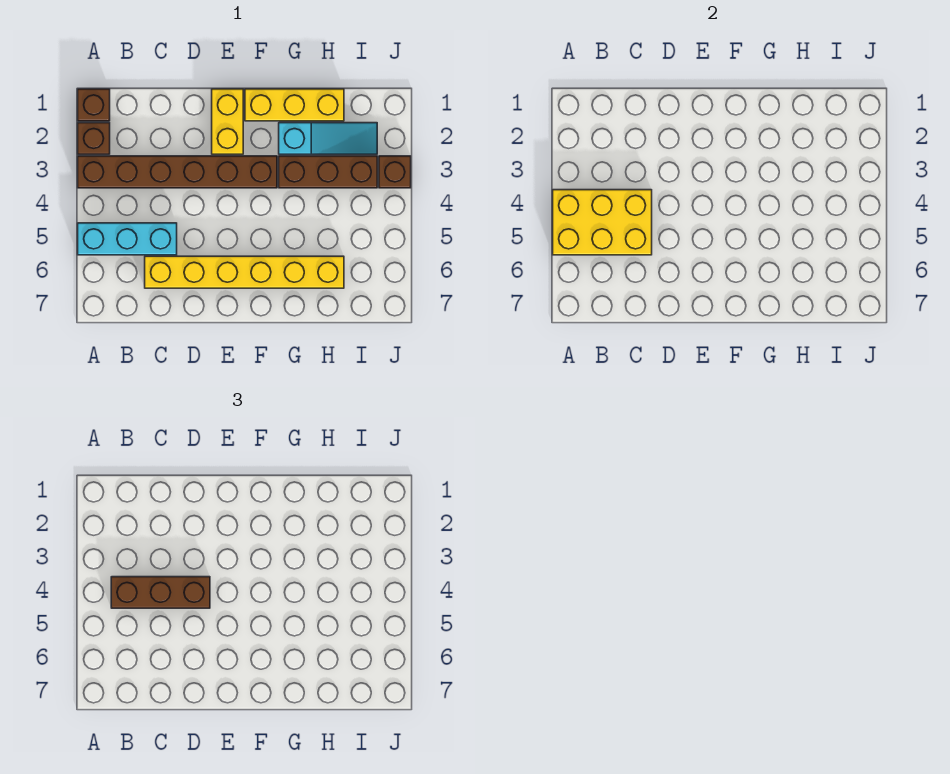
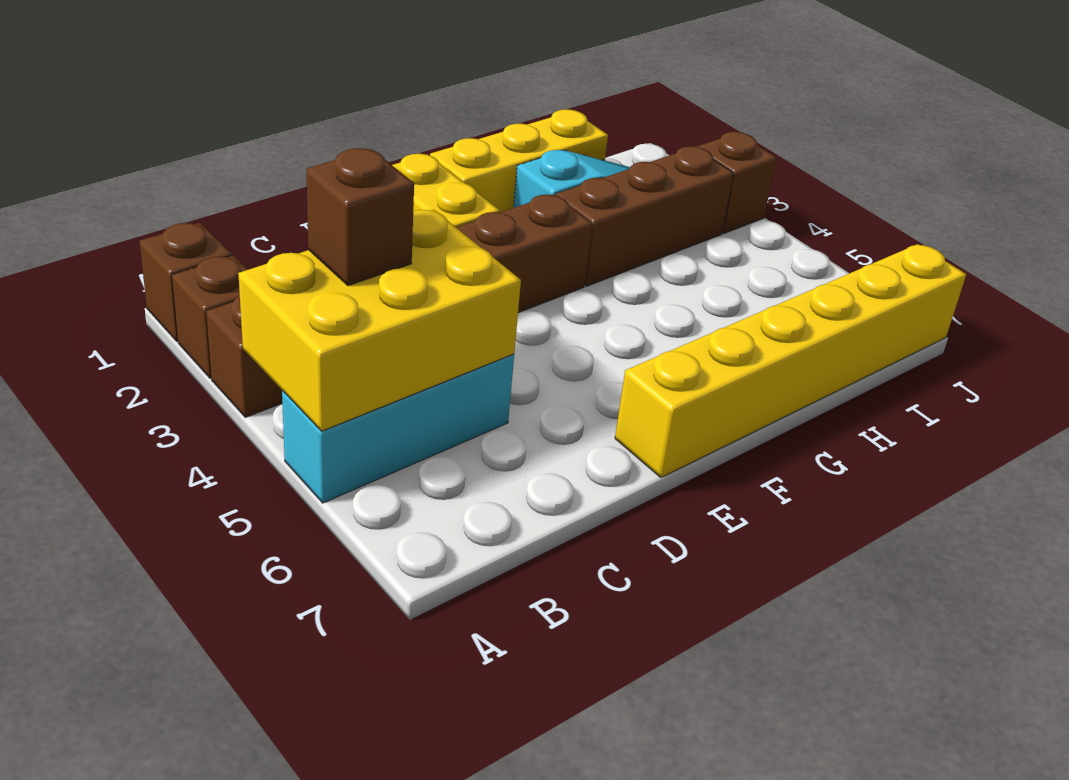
brown 1x3 brick [111,577,210,608] -> brown 1x1 brick [306,148,414,286]
yellow 1x6 brick [145,256,344,288] -> yellow 1x6 brick moved to [615,244,966,478]

